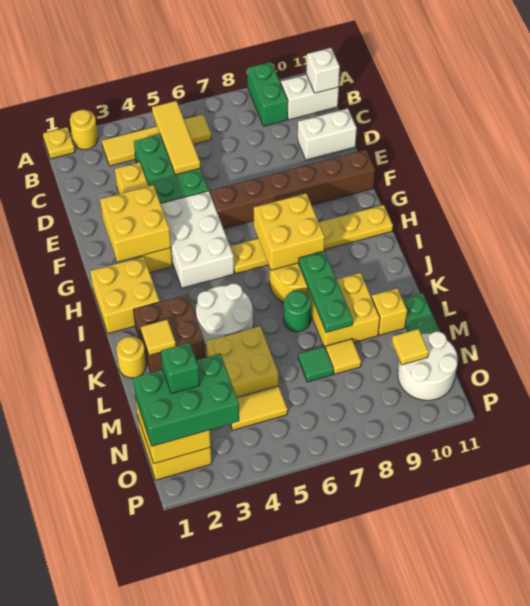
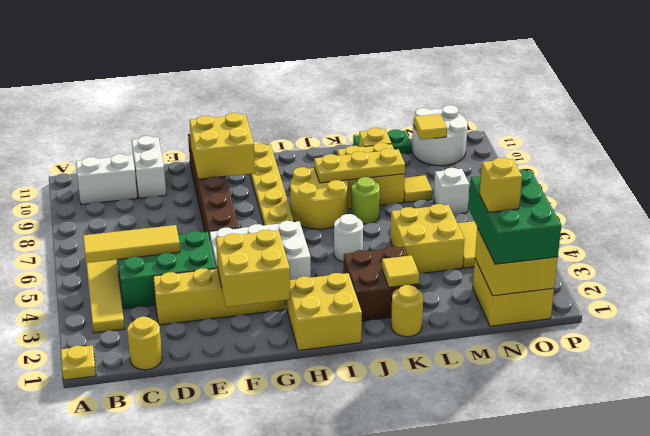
yellow 1x1 round brick [70,110,98,150] -> yellow 1x1 round brick moved to [127,317,162,370]
green 1x2 brick [247,62,288,126] -> none
white 1x2 brick [281,75,339,120] -> white 1x2 brick turned to [76,154,137,205]
white 1x1 brick [306,48,340,93] -> white 1x1 brick moved to [434,168,469,214]
yellow 2x2 brick [254,193,325,270] -> yellow 2x2 brick moved to [190,113,255,179]
white 2x2 round brick [196,284,253,345] -> white 1x1 round brick [334,214,363,262]
green 1x3 plate [299,251,353,332] -> yellow 1x3 plate [314,148,405,183]
green 1x1 round brick [284,291,312,332] -> lime 1x1 round brick [351,177,380,224]
green 1x1 tile [298,347,334,382] -> none
green 1x1 brick [161,342,200,394] -> yellow 1x1 brick [480,158,522,212]

